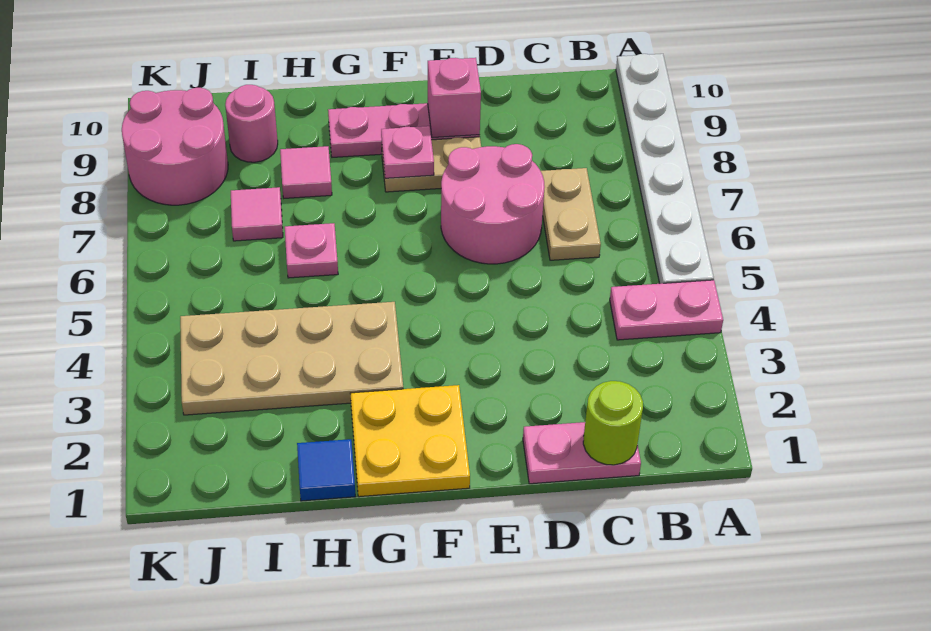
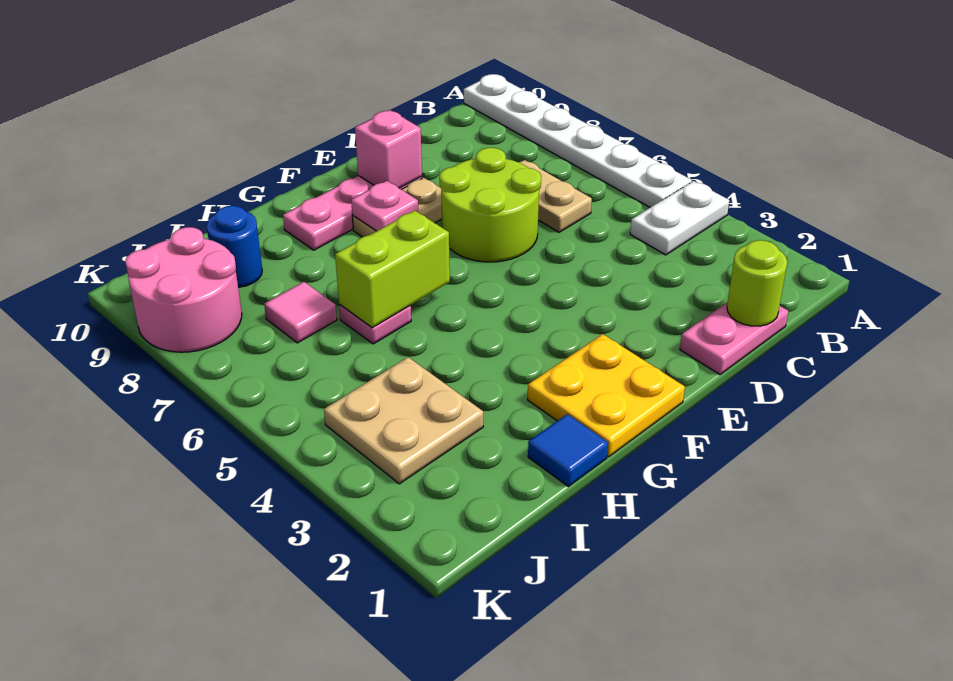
pink 1x2 plate [610,280,723,340] -> white 1x2 plate [630,181,729,255]
pink 2x2 round brick [441,144,545,264] -> lime 2x2 round brick [440,148,541,262]
tan 2x4 plate [180,302,403,415] -> tan 2x2 plate [324,357,483,484]
none -> lime 1x2 brick [335,210,450,328]
pink 1x1 tile [280,146,332,198] -> none
pink 1x1 round brick [225,85,278,162] -> blue 1x1 round brick [207,206,262,287]

